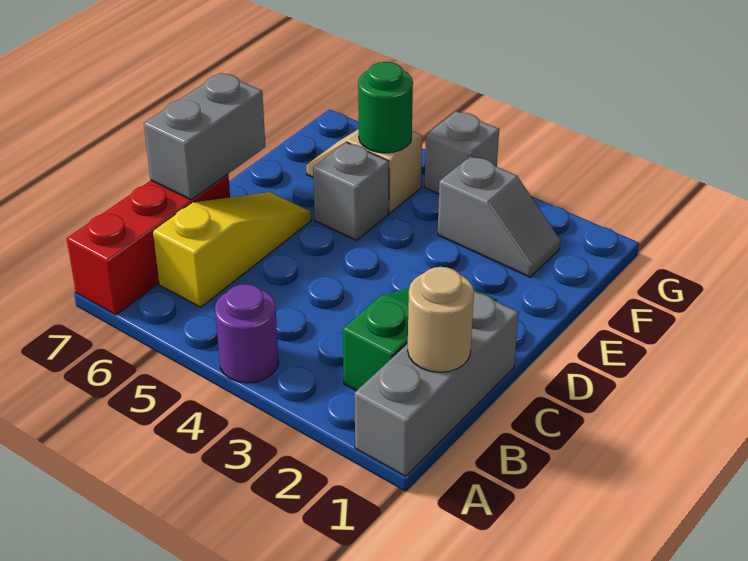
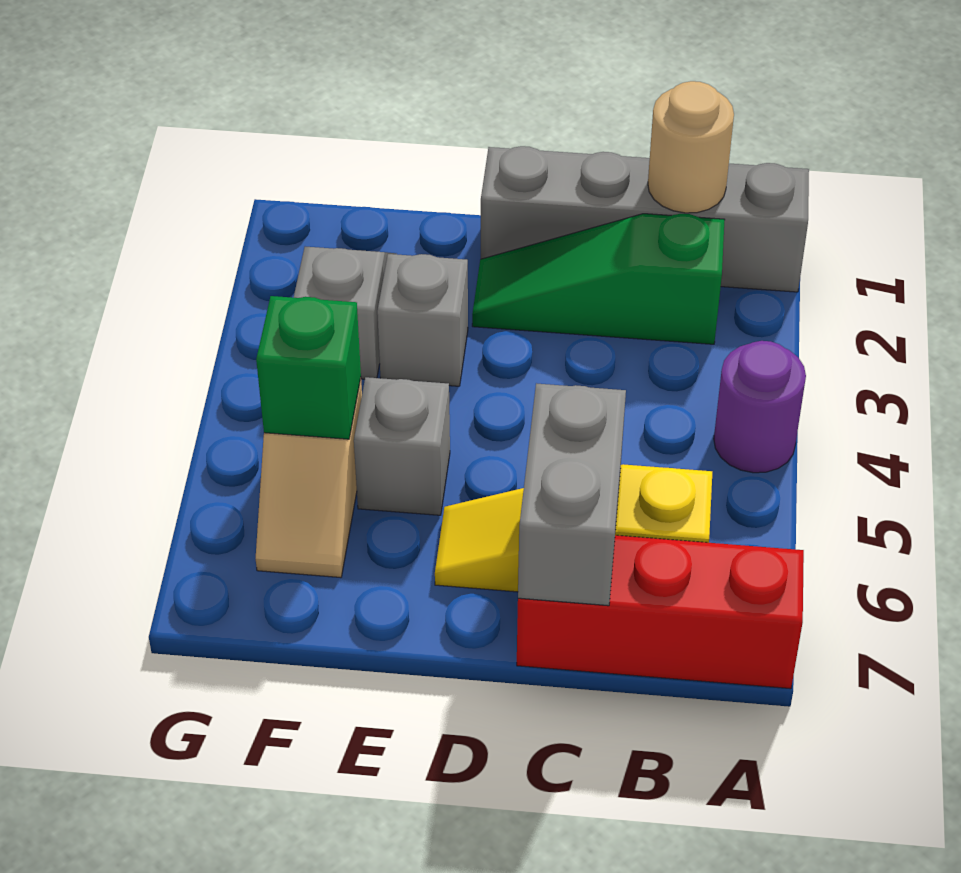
grey 1x3 brick [354,291,519,476] -> grey 1x4 brick [481,146,809,292]
grey 1x2 brick [144,73,265,200] -> grey 1x2 brick turned to [518,383,626,606]
green 1x1 round brick [358,62,413,153] -> green 1x1 brick [256,296,361,439]
grey 1x1 brick [425,111,499,194] -> grey 1x1 brick moved to [377,254,468,386]

